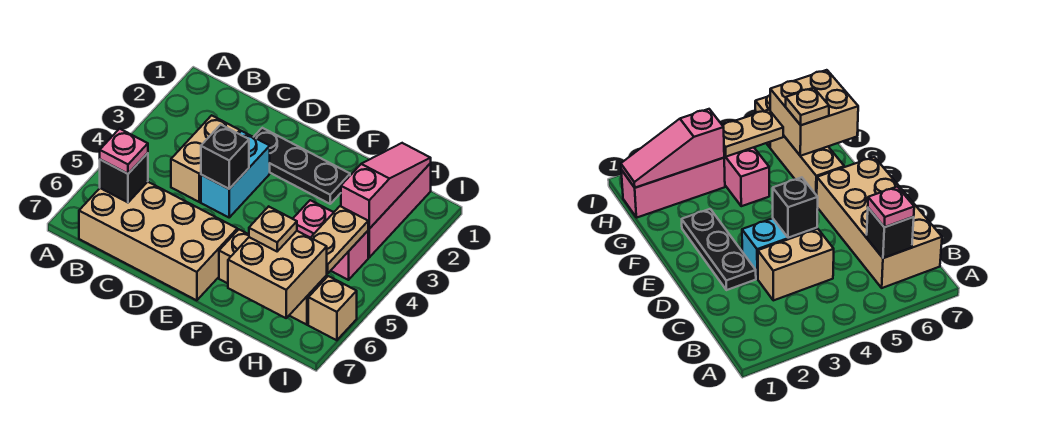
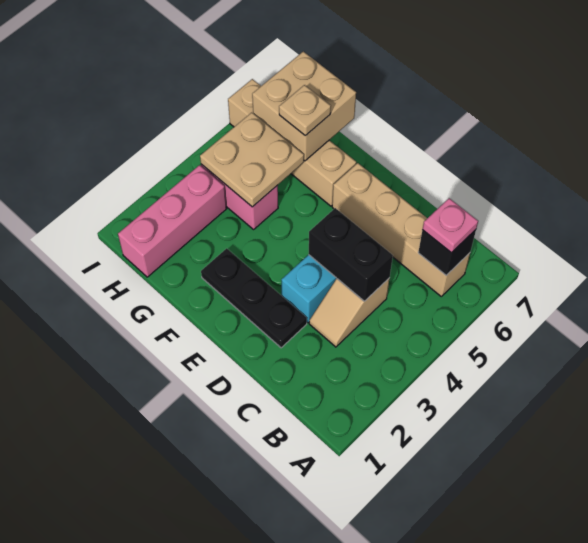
tan 2x4 brick [79,182,237,300] -> tan 1x4 brick [332,163,470,296]
tan 1x2 brick [171,115,240,202] -> tan 1x2 slope [309,278,390,347]
black 1x1 brick [201,125,249,189] -> black 1x2 brick [309,208,393,301]
pink 1x3 slope [341,143,431,229] -> none
tan 1x2 plate [311,206,368,273] -> tan 2x2 plate [200,113,304,207]

